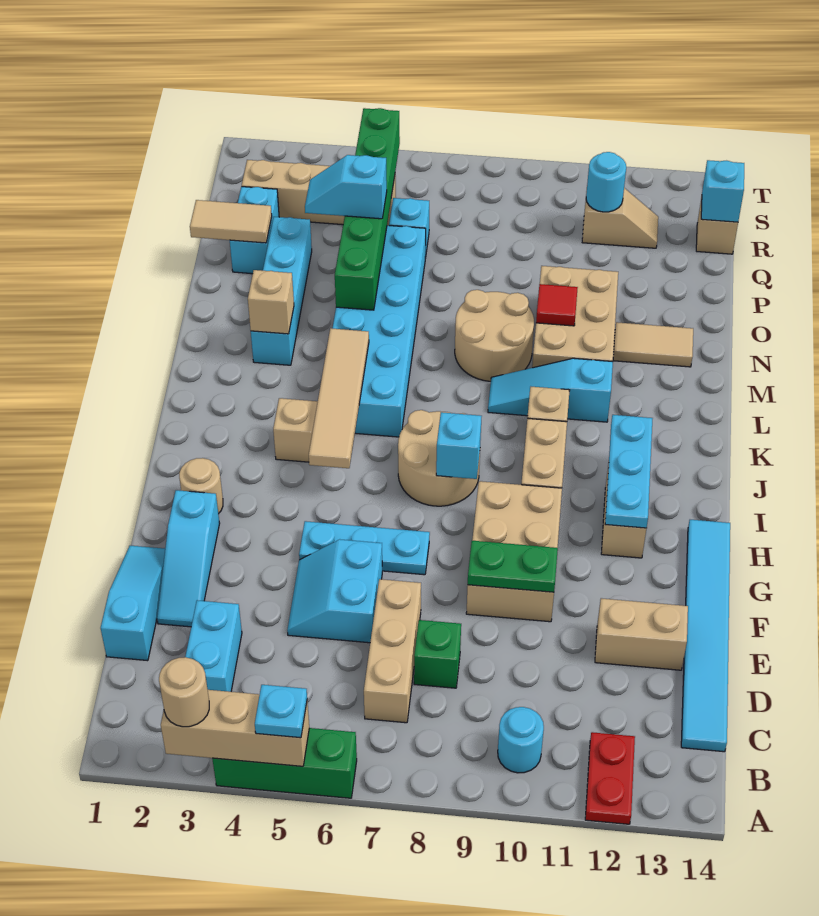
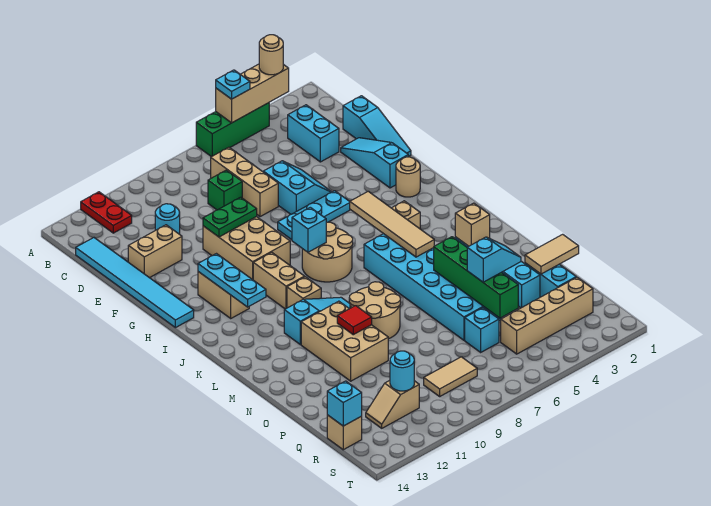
cyan 1x1 round brick [498,707,544,773] -> cyan 1x1 round brick moved to [155,204,180,234]
green 1x6 brick [335,108,400,310] -> green 1x4 brick [434,237,518,318]
tan 1x2 tile [613,322,693,367] -> tan 1x2 tile moved to [424,357,477,396]

